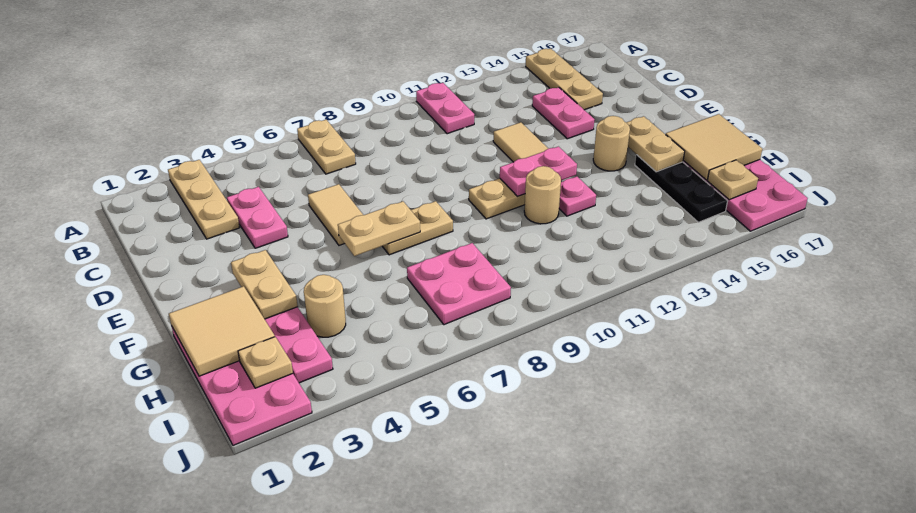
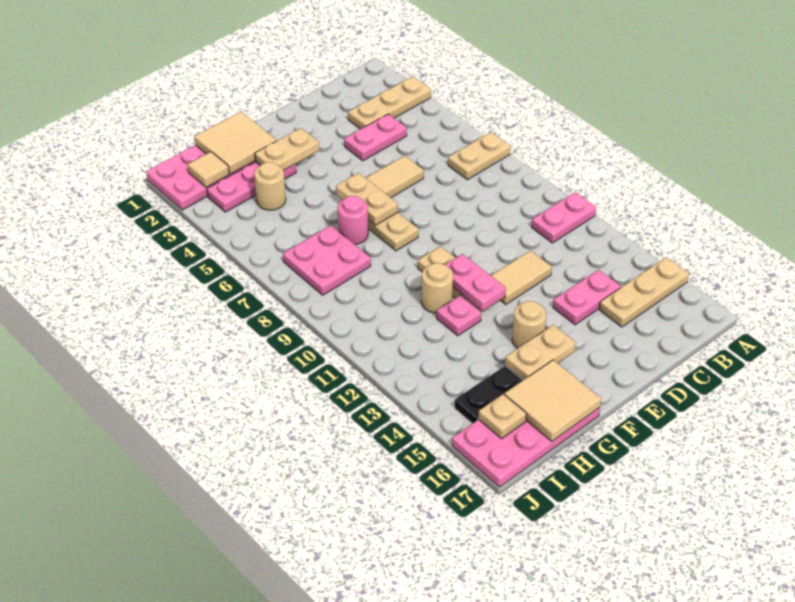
none -> pink 1x1 round brick [338,196,368,244]
tan 1x1 plate [238,337,293,388] -> tan 1x1 tile [188,152,229,187]

